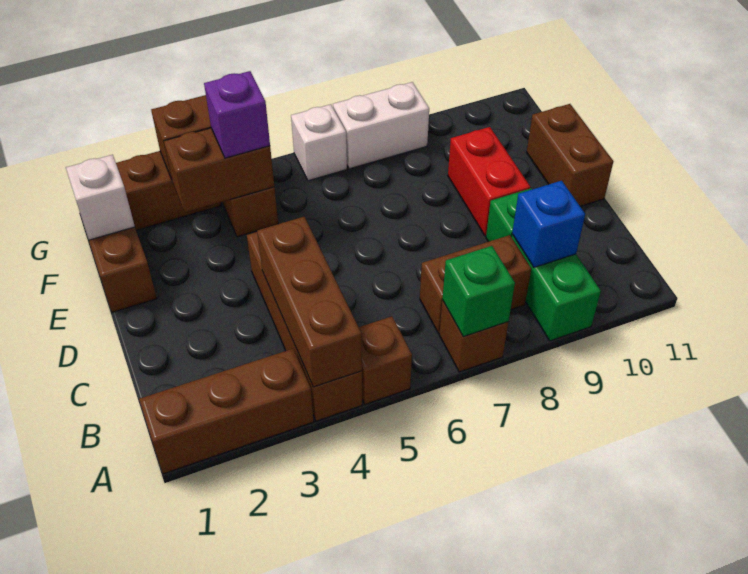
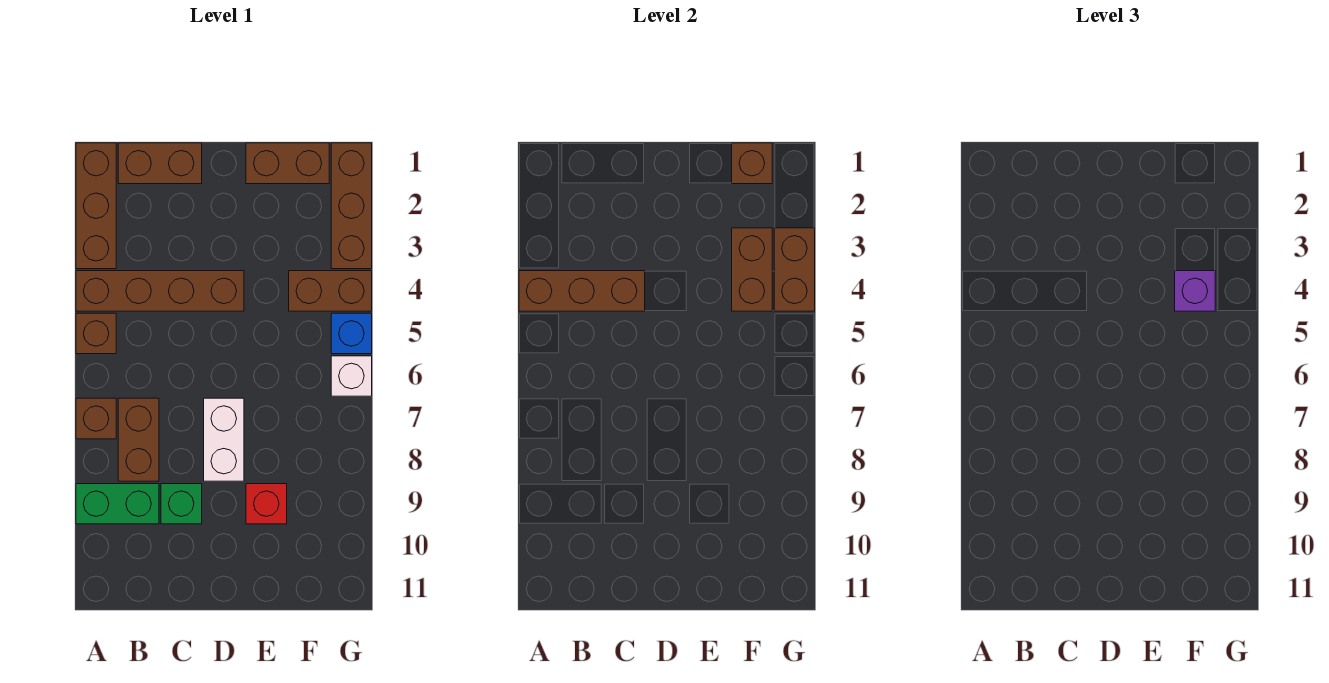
green 1x1 brick [442,246,515,337] -> none
blue 1x1 brick [512,181,585,267] -> blue 1x1 brick moved to [331,313,372,354]
red 1x2 brick [448,127,530,236] -> red 1x1 brick [246,484,287,524]
brown 1x2 brick [527,104,613,206] -> brown 1x2 brick moved to [118,143,202,184]
white 1x1 brick [66,155,135,240] -> brown 1x1 brick [732,143,772,184]
white 1x2 brick [333,82,429,169] -> white 1x2 brick moved to [204,398,244,481]

